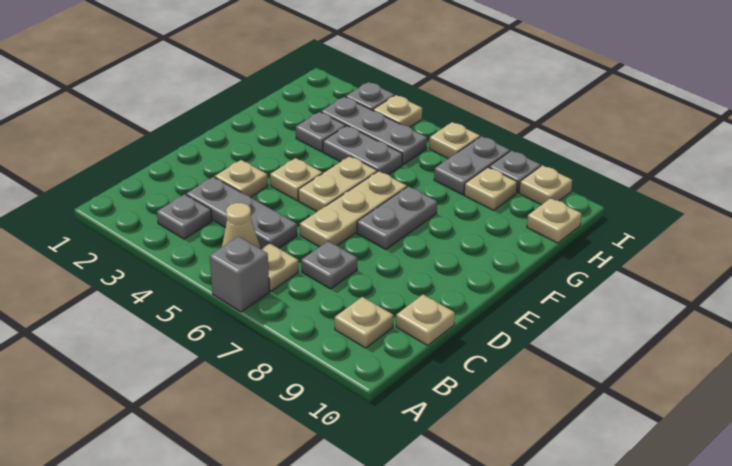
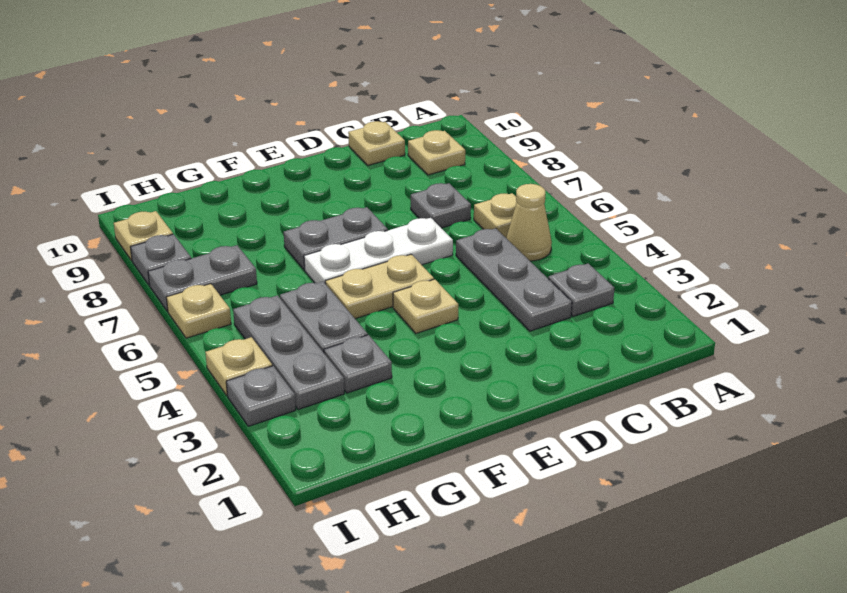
grey 1x1 brick [210,237,270,312] -> none
tan 1x1 plate [215,160,268,197] -> none
tan 1x3 plate [300,171,407,247] -> white 1x3 plate [304,218,453,284]
tan 1x1 plate [464,167,517,210] -> none
tan 1x1 plate [527,198,582,243] -> none

